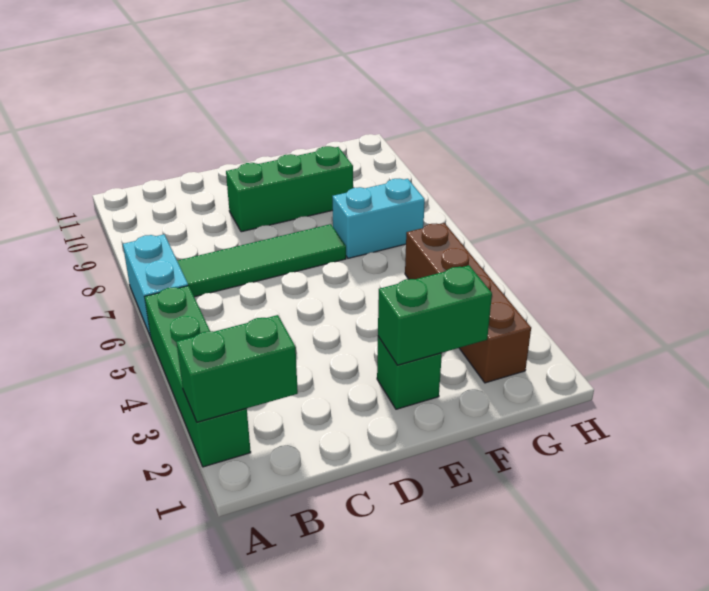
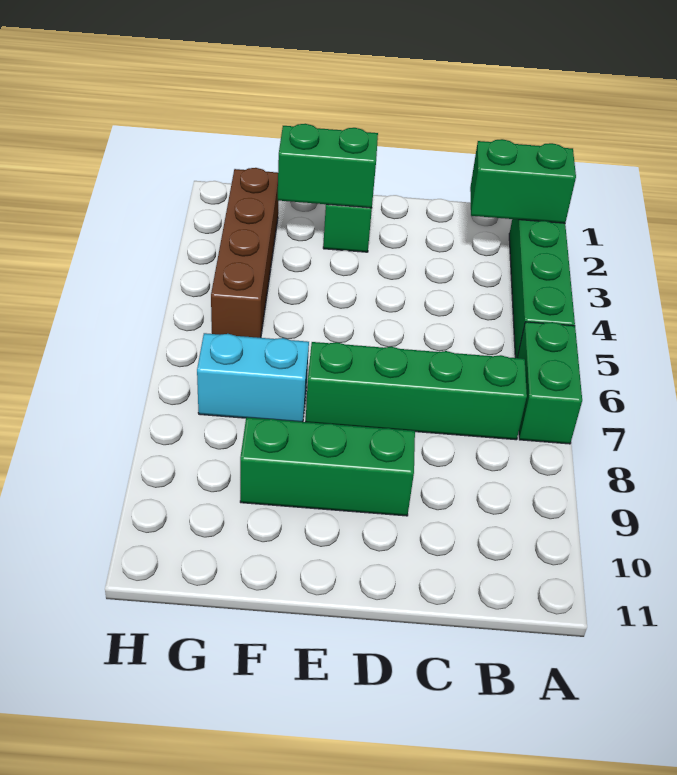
cyan 1x2 brick [123,234,188,337] -> green 1x2 brick [517,322,582,444]
green 1x4 tile [177,224,346,297] -> green 1x4 brick [306,342,527,440]

